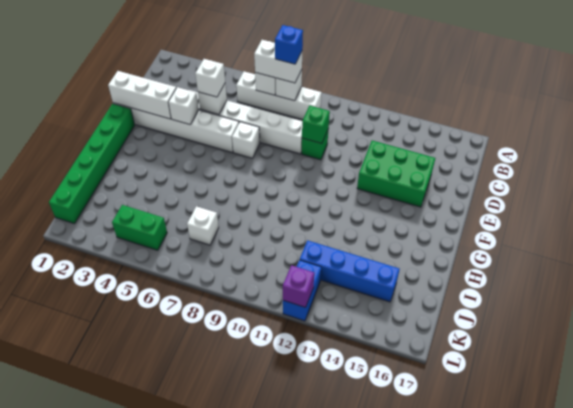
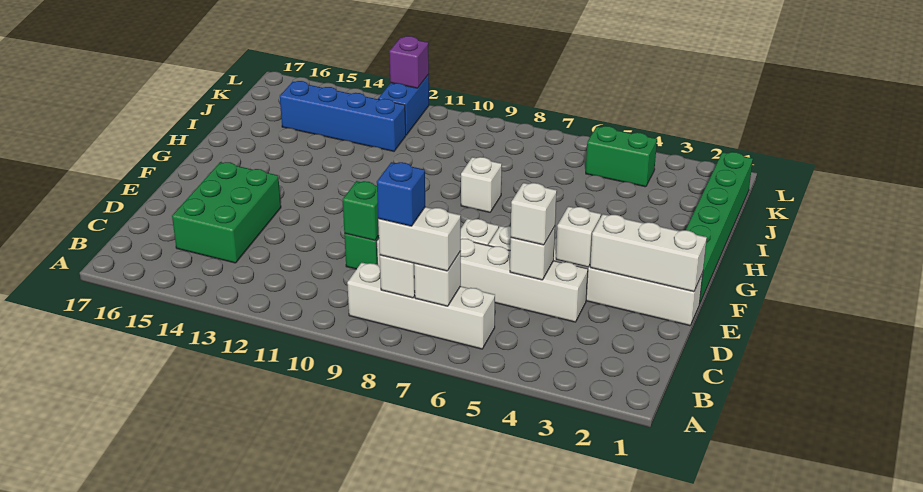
green 2x3 brick [357,141,435,207] -> green 2x3 brick turned to [172,162,281,263]
white 1x1 brick [187,206,219,245] -> white 1x1 brick moved to [461,157,502,212]

